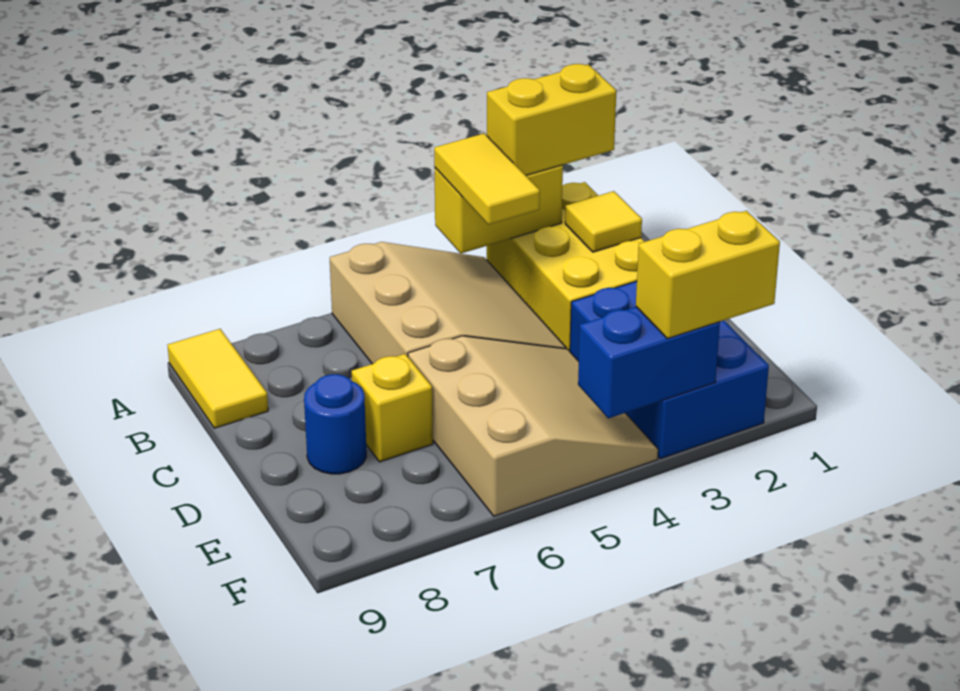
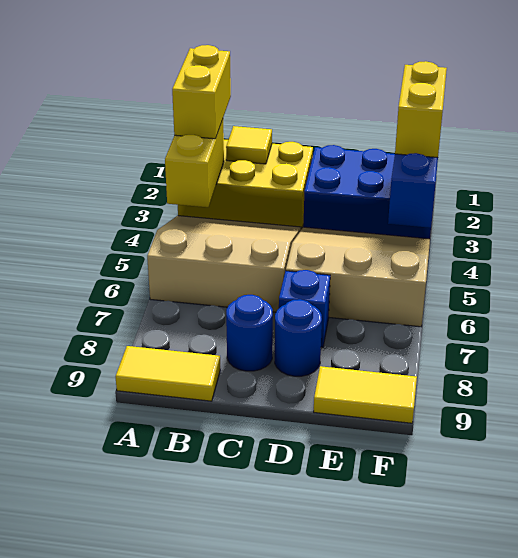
yellow 1x2 tile [434,133,540,225] -> yellow 1x2 tile moved to [314,366,417,423]
none -> blue 1x1 round brick [226,295,273,371]
yellow 1x1 brick [352,354,433,462] -> blue 1x1 brick [279,270,330,347]

